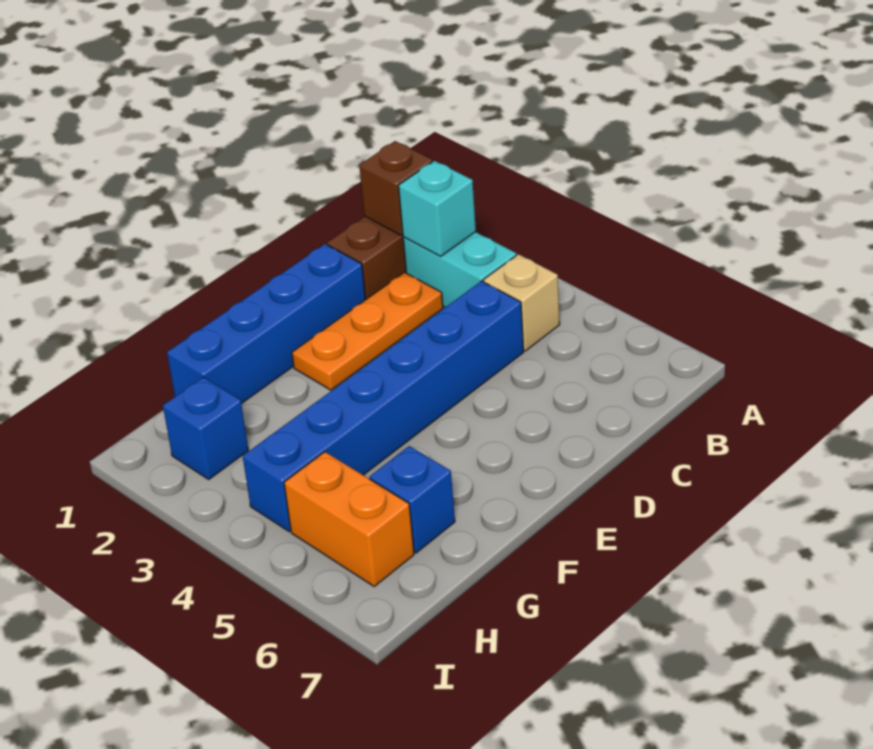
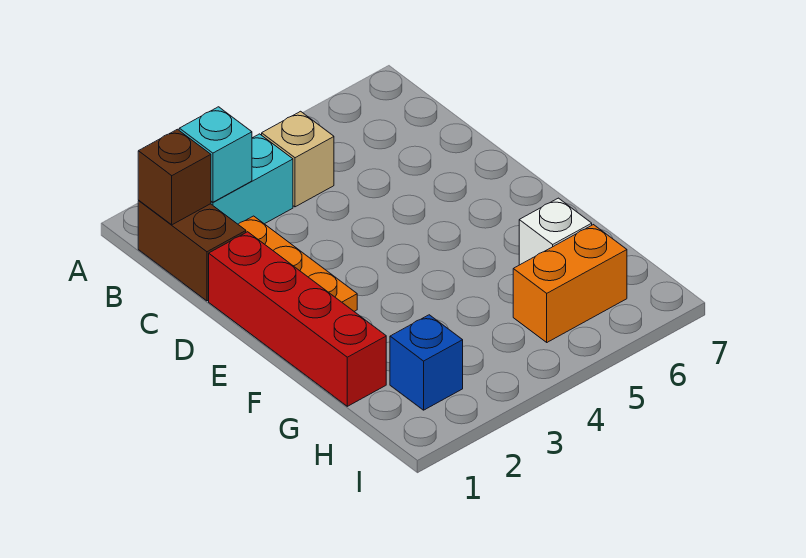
blue 1x6 brick [243,281,523,531] -> none
blue 1x4 brick [167,244,366,404] -> red 1x4 brick [209,232,386,406]
blue 1x1 brick [370,446,455,553] -> white 1x1 brick [519,198,592,265]

